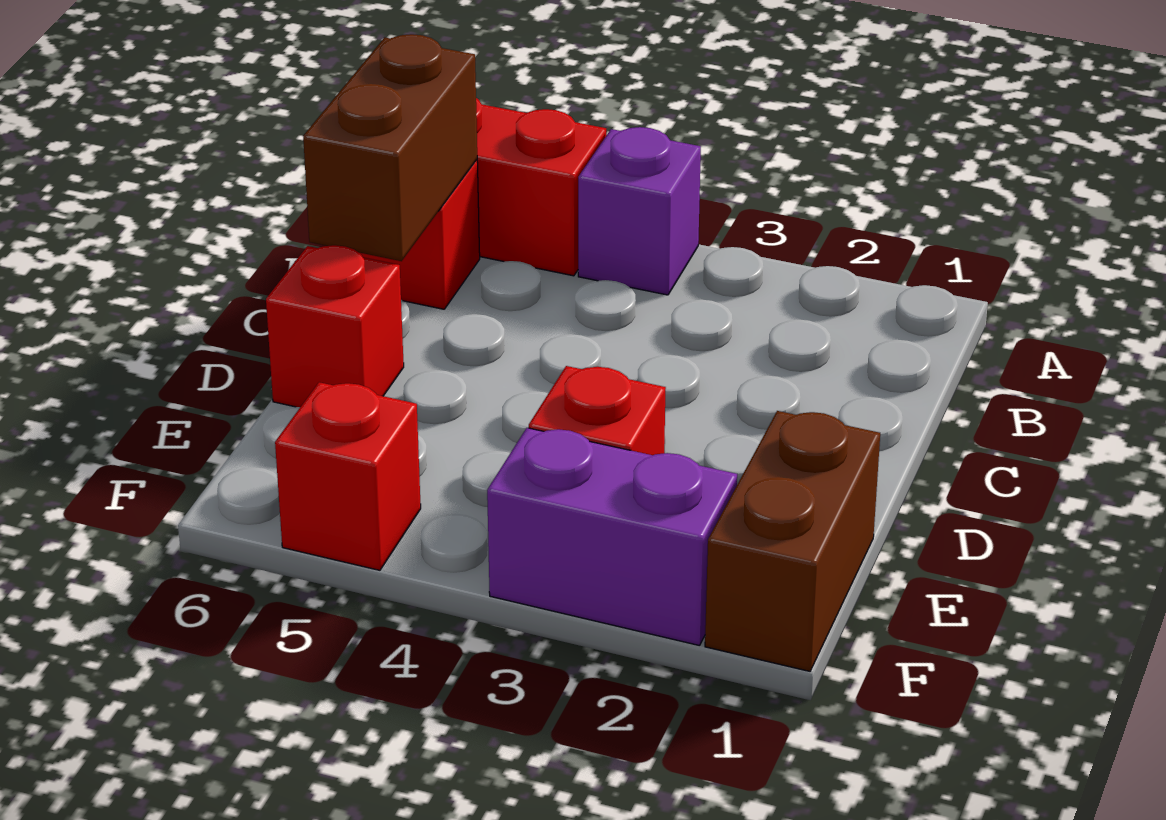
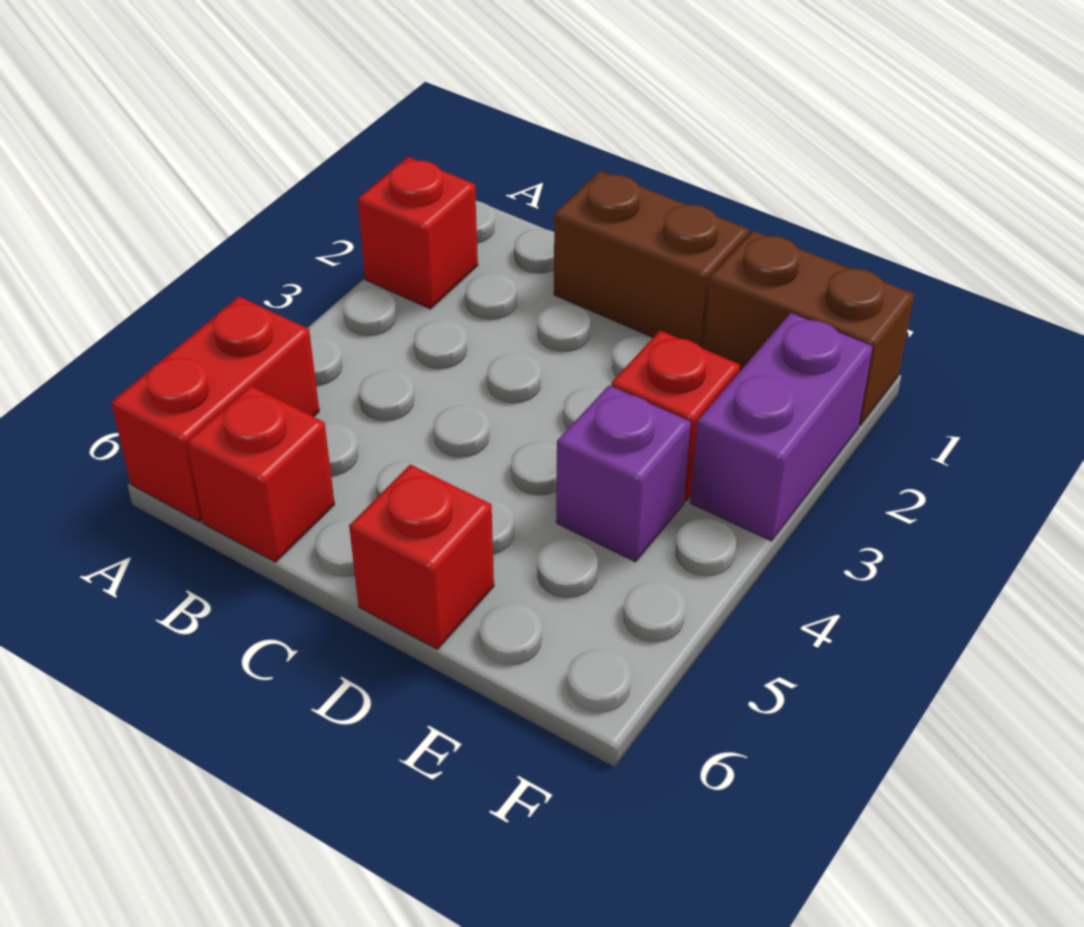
purple 1x1 brick [578,127,701,295] -> purple 1x1 brick moved to [556,386,691,562]
brown 1x2 brick [303,34,477,261] -> brown 1x2 brick moved to [554,171,749,349]
red 1x1 brick [275,382,421,570] -> red 1x1 brick moved to [358,157,478,309]

